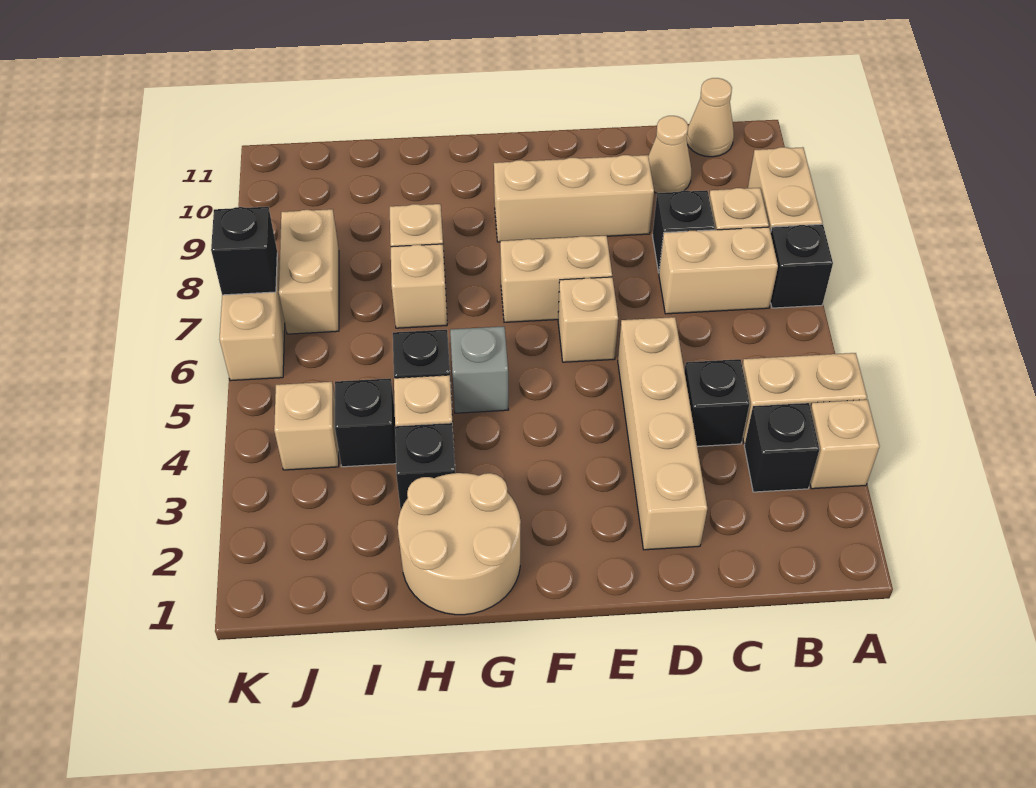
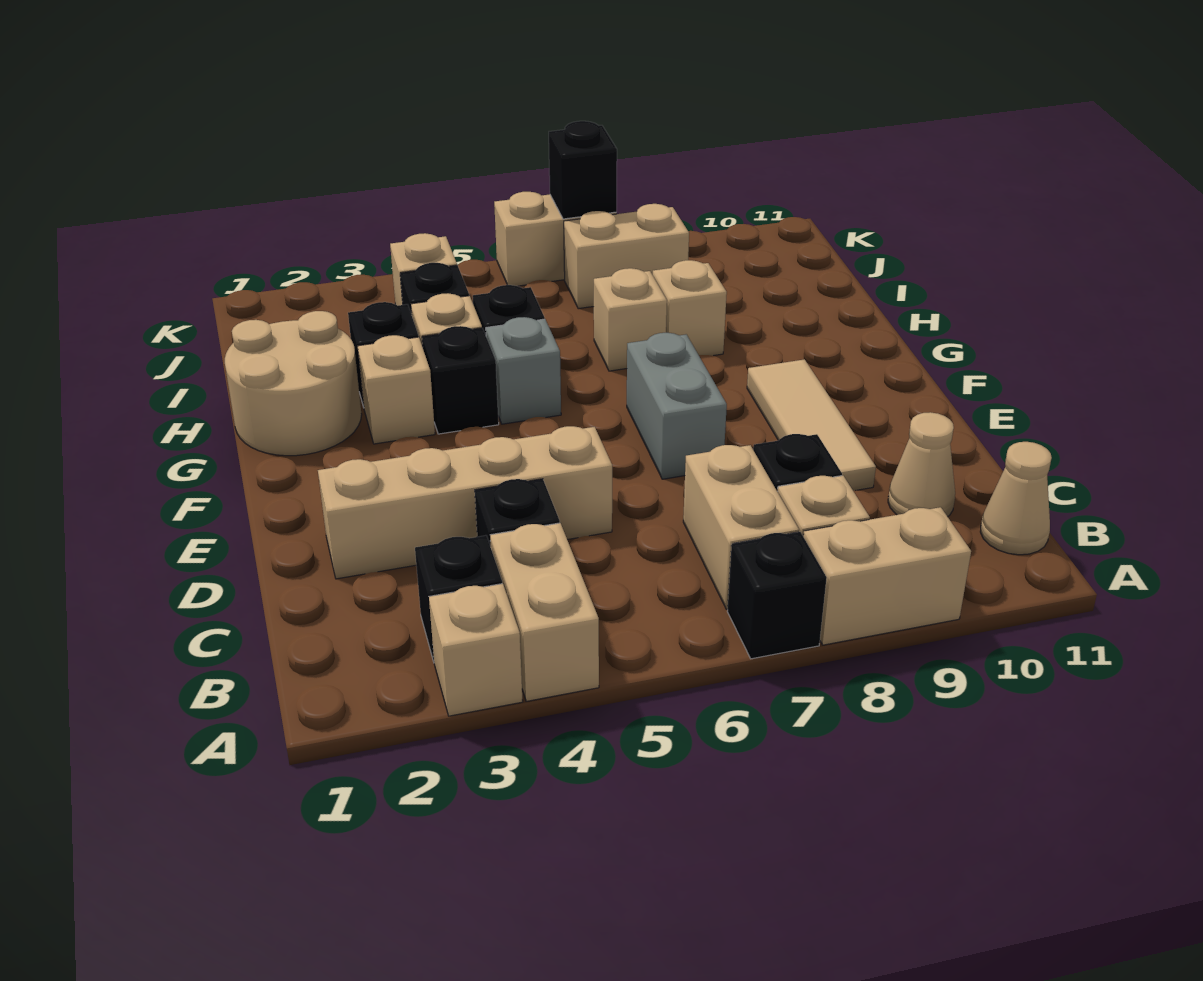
tan 1x3 brick [494,155,654,242] -> tan 1x3 tile [747,359,876,491]
tan 1x1 brick [558,277,618,362] -> tan 1x1 brick moved to [357,335,435,444]
tan 1x2 brick [500,236,612,322] -> grey 1x2 brick [627,333,727,479]
none -> black 1x1 brick [422,326,499,434]

